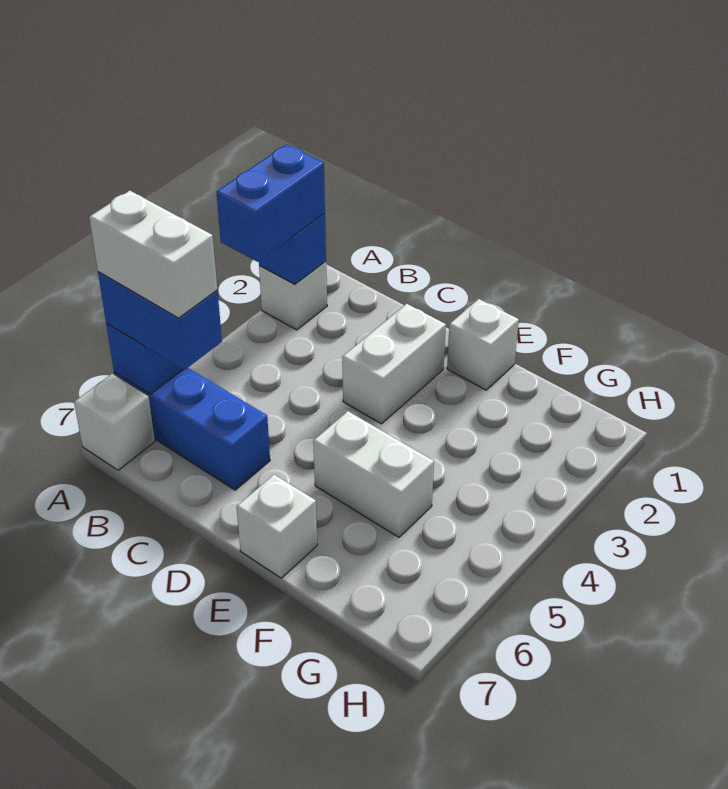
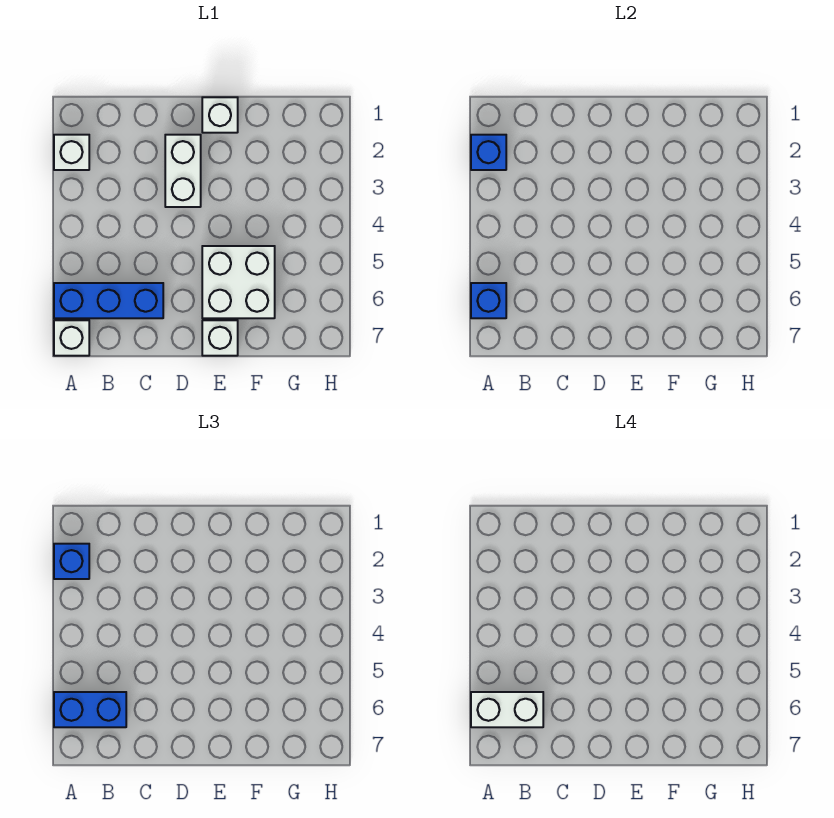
blue 1x2 brick [216,144,325,262] -> blue 1x1 brick [54,544,89,579]
white 1x2 brick [313,411,434,537] -> white 2x2 brick [202,246,275,318]

